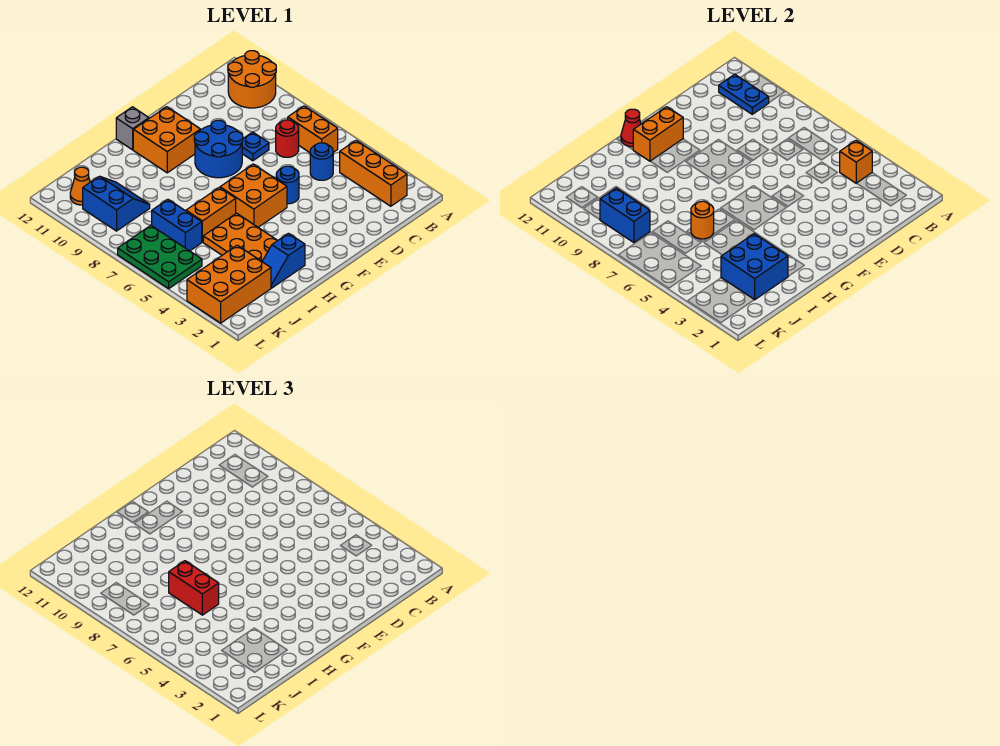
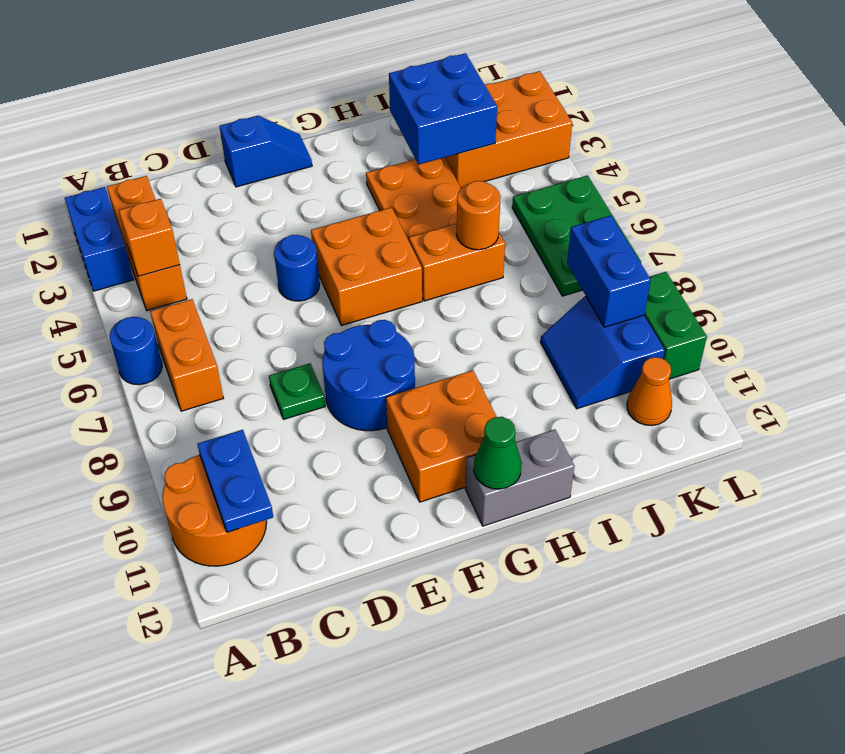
blue 1x1 round brick [310,143,333,180] -> blue 1x1 round brick moved to [110,317,162,385]
red 1x1 round brick [276,120,299,157] -> none
blue 1x1 plate [242,132,269,161] -> green 1x1 plate [269,363,325,419]
orange 1x2 brick [633,107,683,161] -> none
grey 1x1 brick [116,107,149,150] -> grey 1x2 brick [465,430,574,526]
red 1x1 cone [621,109,641,147] -> green 1x1 cone [474,417,522,489]
blue 1x2 slope [262,233,305,288] -> blue 1x2 slope moved to [220,116,312,187]
red 1x2 brick [169,561,219,615] -> none
blue 1x2 brick [152,199,202,251] -> blue 1x2 brick moved to [65,187,134,291]
none -> green 1x2 brick [644,272,707,379]

